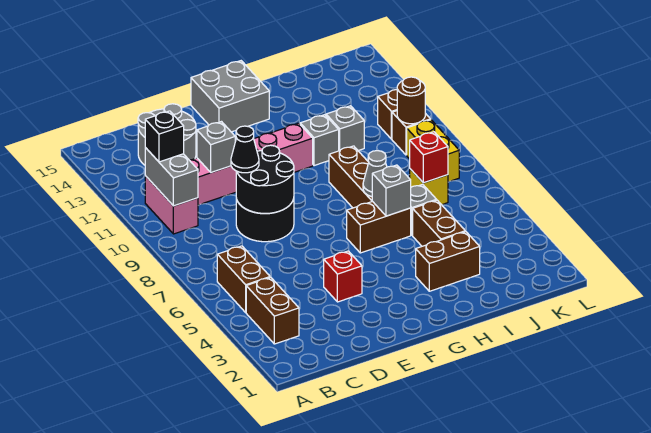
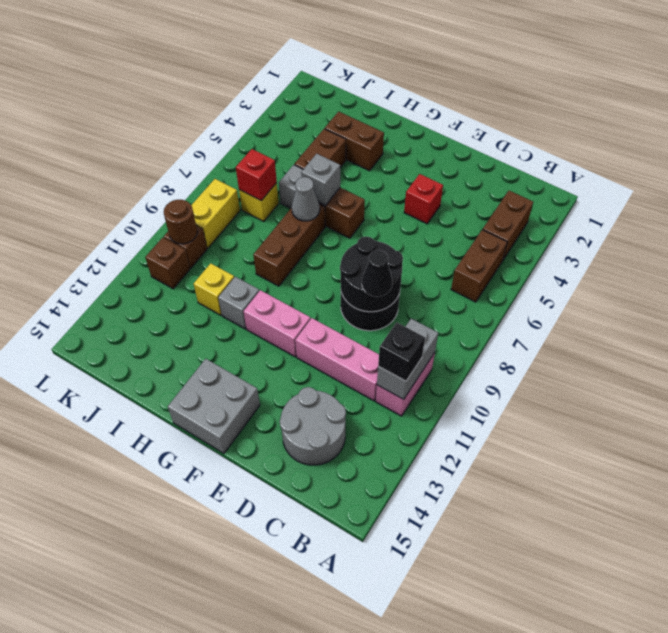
grey 1x1 brick [197,122,236,173] -> none
grey 1x1 brick [326,106,364,151] -> yellow 1x1 brick [194,263,234,315]

